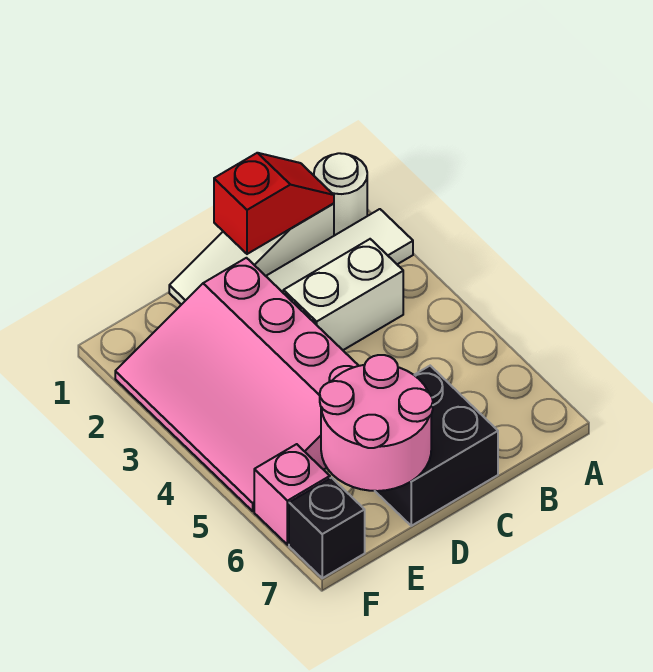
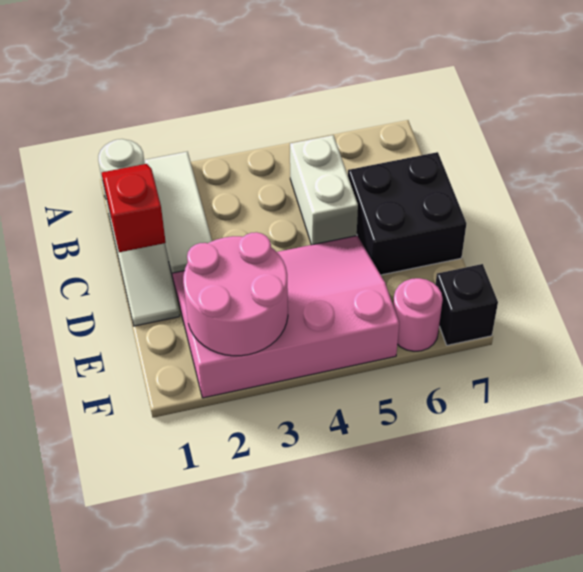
white 1x2 brick [283,239,403,350] -> white 1x2 brick moved to [290,135,358,245]
pink 3x4 slope [115,258,359,511] -> pink 3x4 slope turned to [172,236,399,398]
pink 2x2 round brick [320,355,433,491] -> pink 2x2 round brick moved to [183,232,288,356]
pink 1x1 brick [254,444,330,545] -> pink 1x1 round brick [393,278,443,351]

